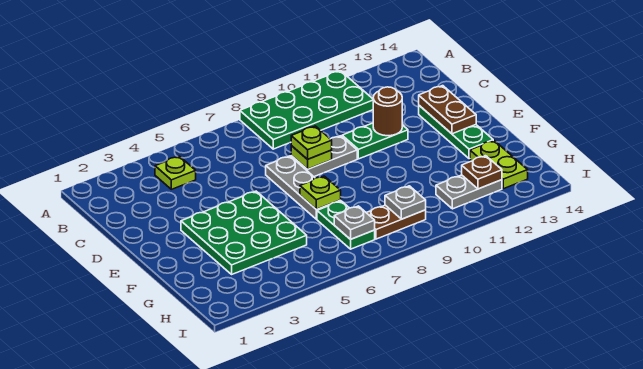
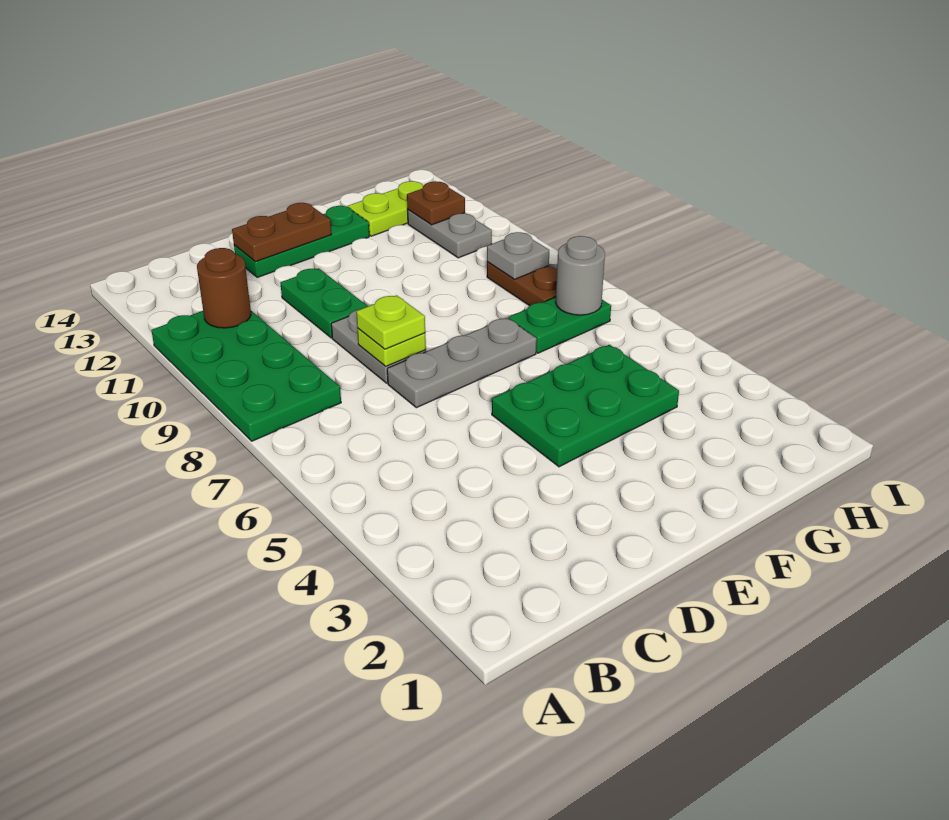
lime 1x1 plate [155,156,196,189] -> none
brown 1x1 round brick [373,87,402,136] -> brown 1x1 round brick moved to [197,248,251,328]
green 3x3 plate [181,191,307,274] -> green 2x3 plate [492,345,679,467]
lime 1x1 plate [300,176,341,209] -> none
grey 1x1 plate [334,206,375,239] -> grey 1x1 round brick [556,236,605,315]

